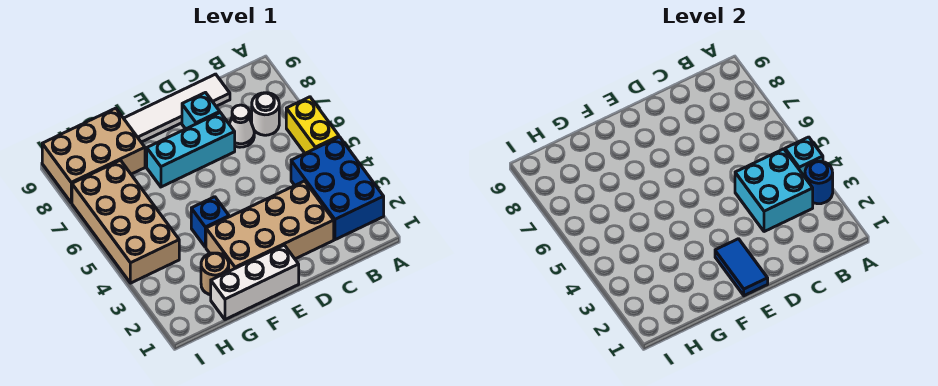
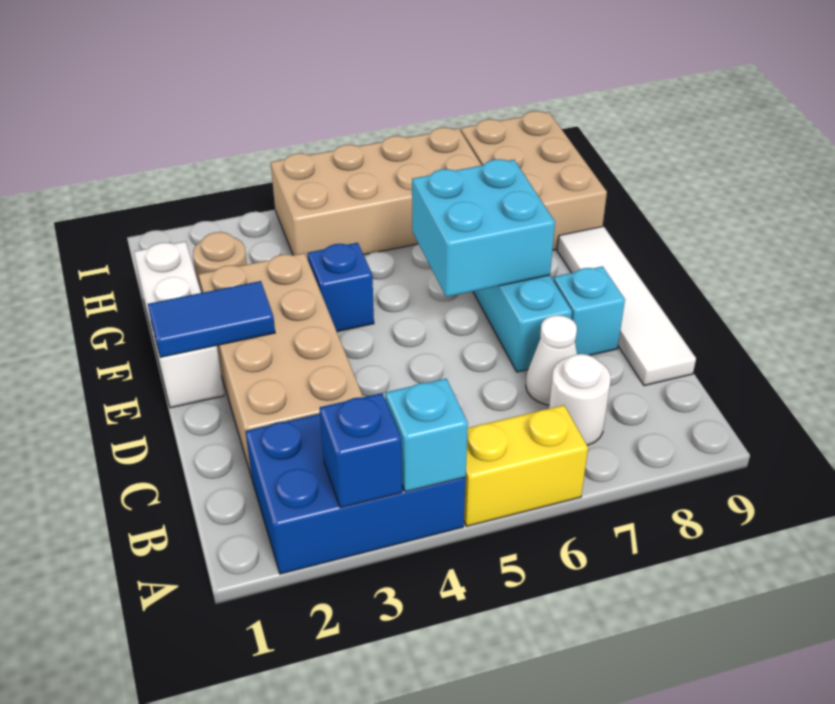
blue 1x1 round brick [805,161,833,204] -> blue 1x1 brick [320,393,402,508]
cyan 2x2 brick [735,149,813,232] -> cyan 2x2 brick moved to [412,159,555,297]

